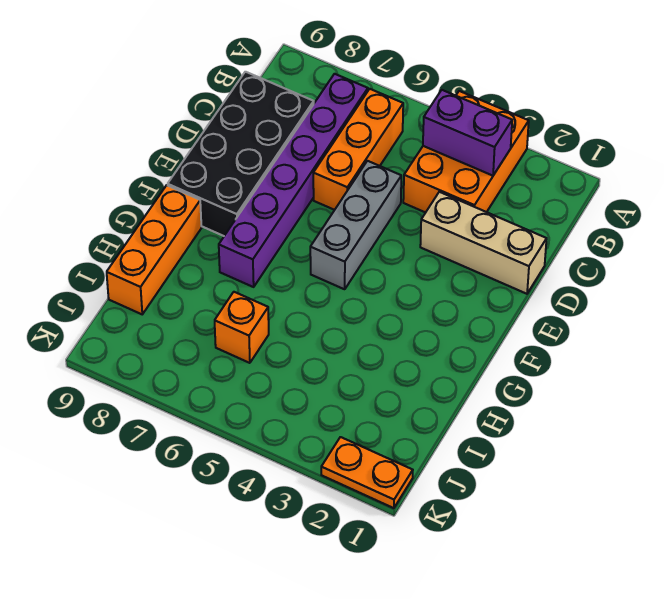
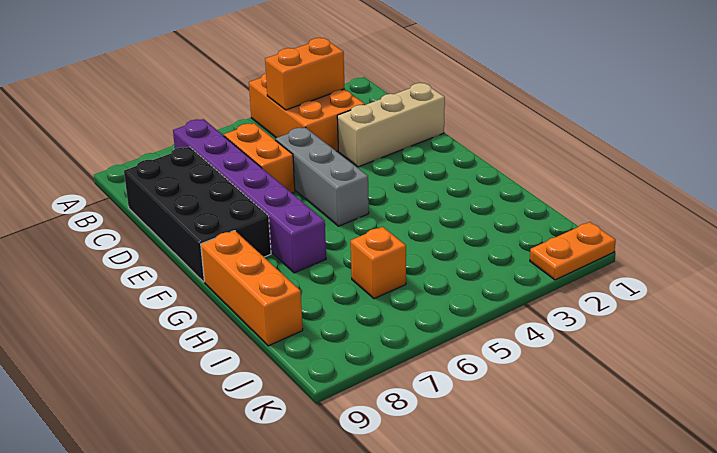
purple 1x2 brick [423,90,512,176] -> orange 1x2 brick [265,38,345,110]
orange 1x3 brick [313,89,403,210] -> orange 1x2 brick [224,123,295,193]

